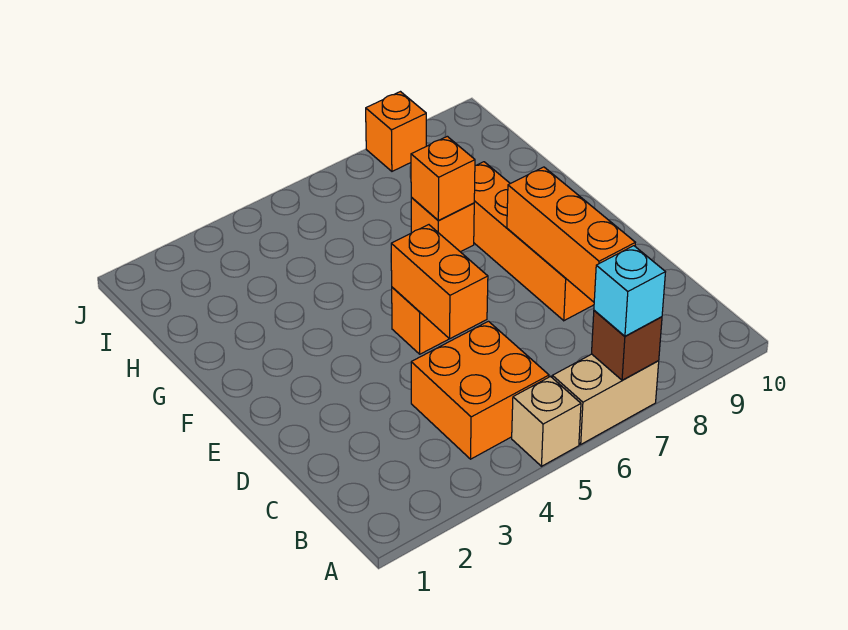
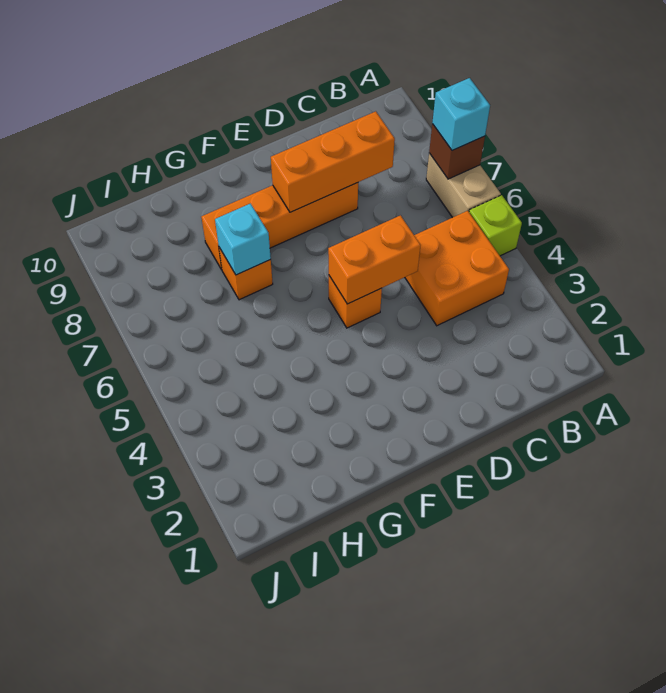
tan 1x1 brick [512,377,581,466] -> lime 1x1 brick [469,195,522,256]
orange 1x1 brick [411,136,475,220] -> cyan 1x1 brick [215,203,271,275]
orange 1x1 brick [366,92,426,171] -> none

